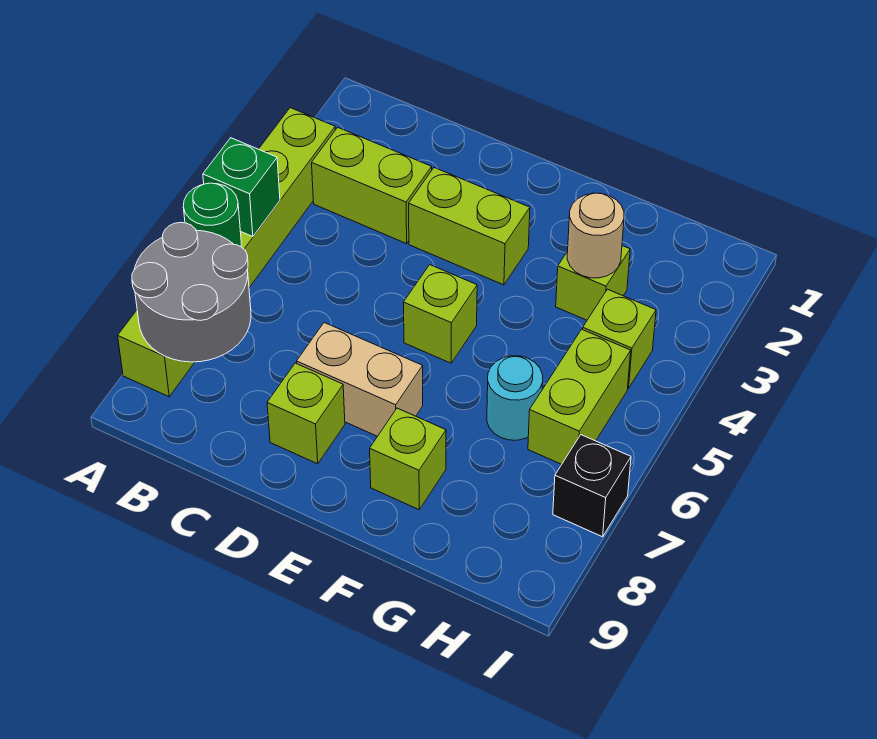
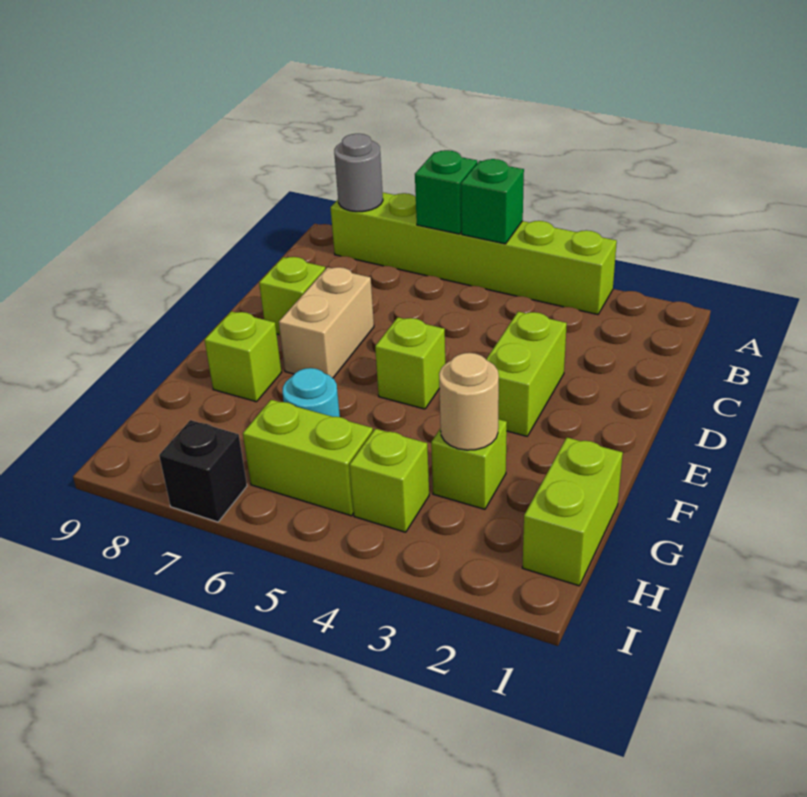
green 1x1 round brick [183,183,241,247] -> green 1x1 brick [415,150,477,234]
grey 2x2 round brick [132,222,251,362] -> grey 1x1 round brick [334,134,383,212]
lime 1x2 brick [312,127,432,244] -> lime 1x2 brick moved to [522,438,623,586]

